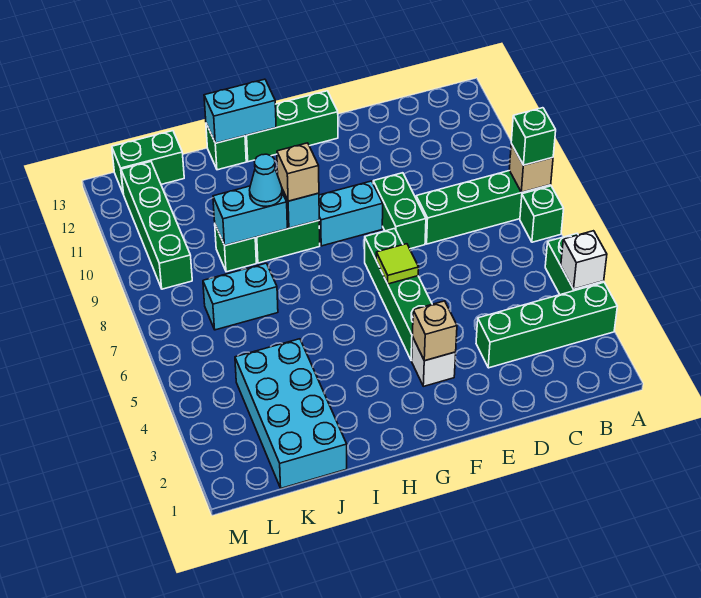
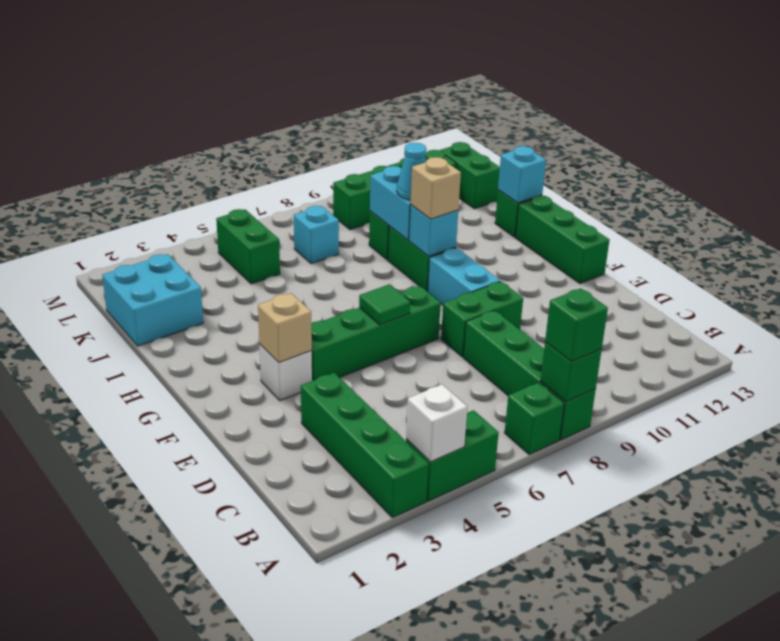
tan 1x1 brick [509,144,553,192] -> green 1x1 brick [540,342,602,402]
lime 1x1 tile [376,244,419,284] -> green 1x1 tile [359,284,410,325]
cyan 1x2 brick [204,79,276,143] -> cyan 1x1 brick [498,146,546,203]
cyan 2x4 brick [235,339,347,488] -> cyan 2x2 brick [102,254,203,346]
cyan 1x2 brick [203,263,278,330] -> cyan 1x1 brick [294,206,339,264]
none -> green 1x2 brick [216,209,280,284]

